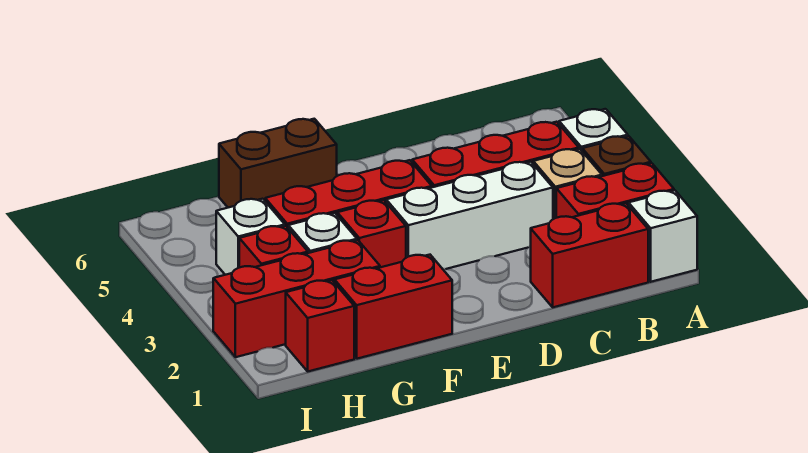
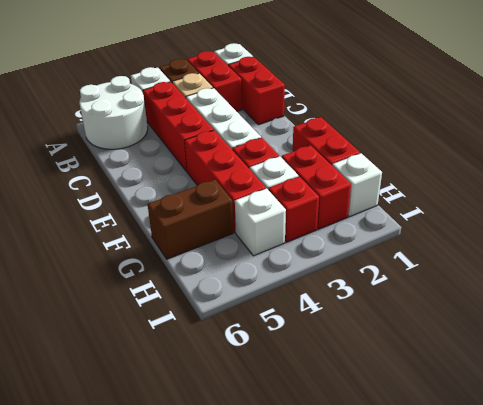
none -> white 2x2 round brick [79,76,148,149]
brown 1x2 brick [219,119,337,208] -> brown 1x2 brick turned to [147,180,233,259]
red 1x3 brick [213,240,380,357] -> red 1x2 brick [282,145,351,229]
red 1x1 brick [286,280,354,371] -> white 1x1 brick [332,153,382,217]

